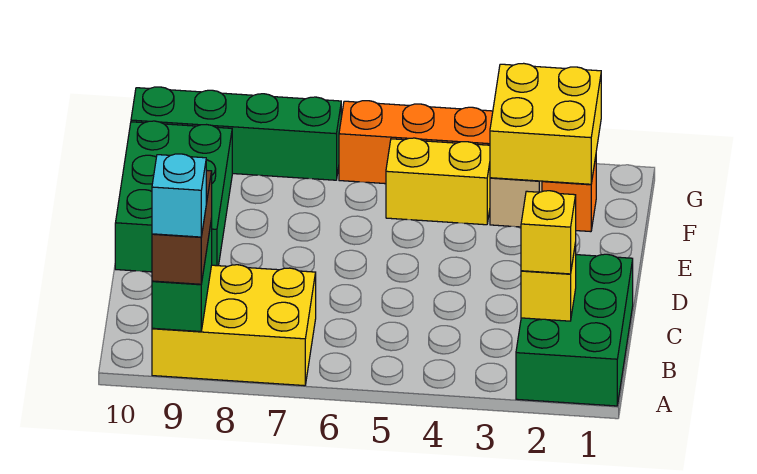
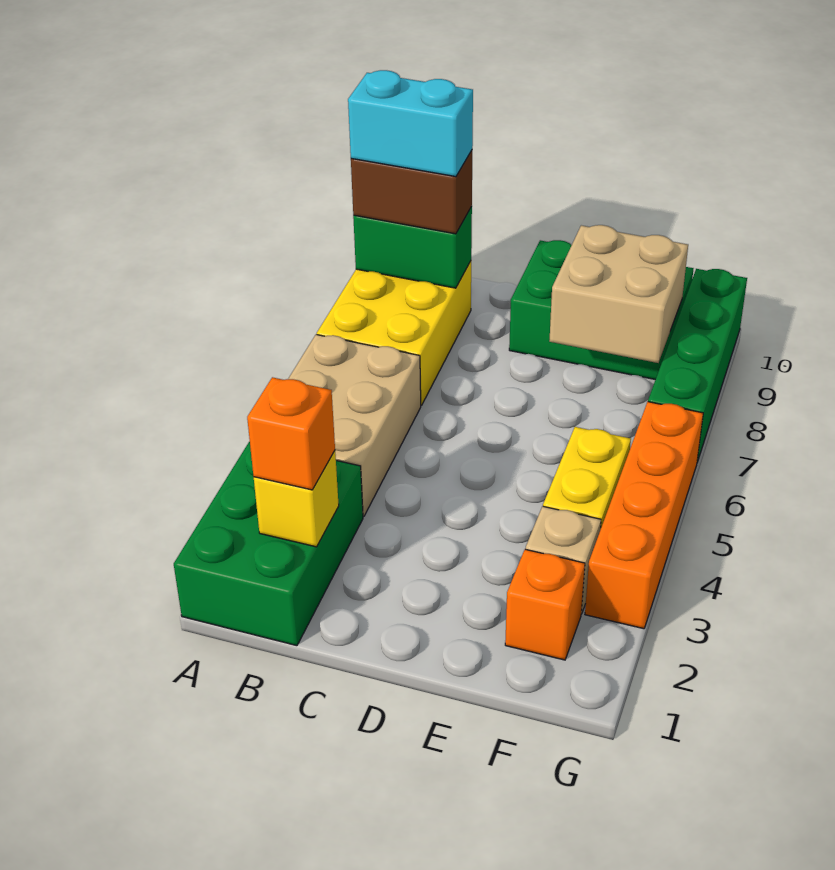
green 2x3 brick [516,254,633,406] -> green 2x3 brick turned to [174,441,363,646]
none -> tan 2x3 brick [288,334,421,517]
cyan 1x1 brick [152,154,206,237] -> cyan 1x2 brick [348,70,473,177]
yellow 1x1 brick [521,191,576,274] -> orange 1x1 brick [247,377,335,490]
none -> tan 2x2 brick [549,225,688,363]
yellow 2x2 brick [490,63,601,184] -> none

